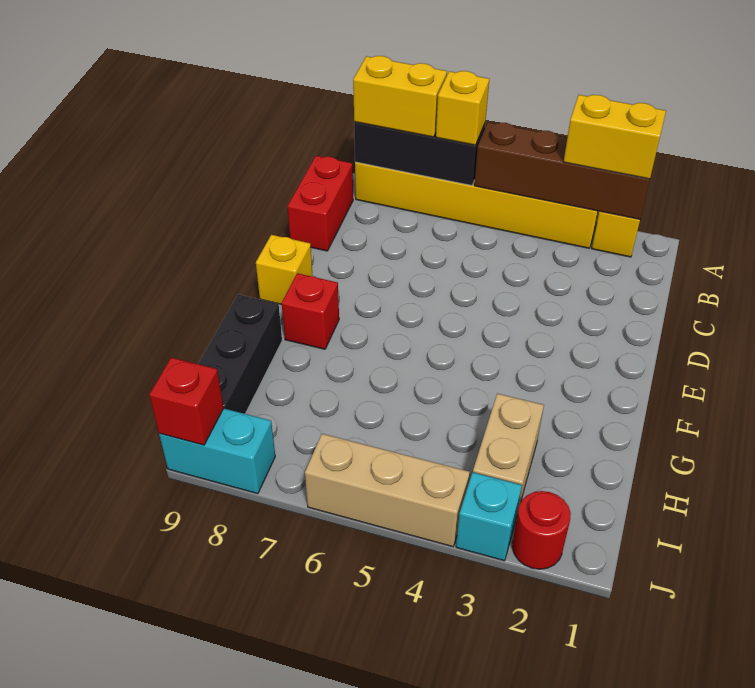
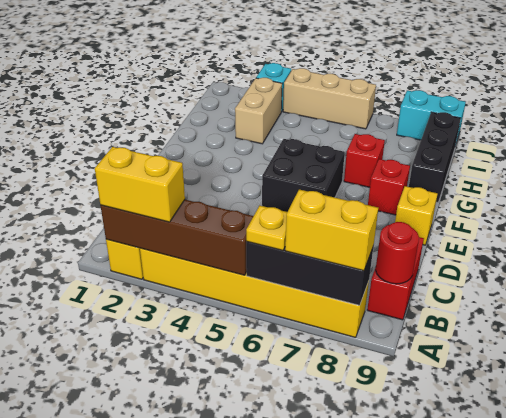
yellow 1x1 brick [436,71,489,145] -> yellow 1x1 plate [246,206,287,250]
none -> black 2x2 brick [262,139,345,212]
red 1x1 round brick [512,491,571,569] -> red 1x1 round brick moved to [376,222,419,284]
red 1x1 brick [149,358,224,445] -> red 1x1 brick moved to [344,134,385,187]

